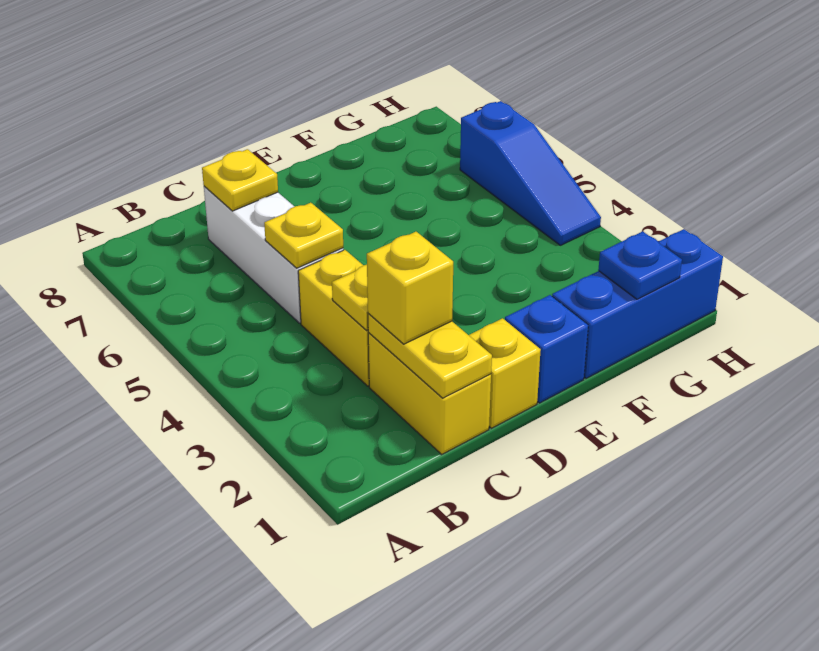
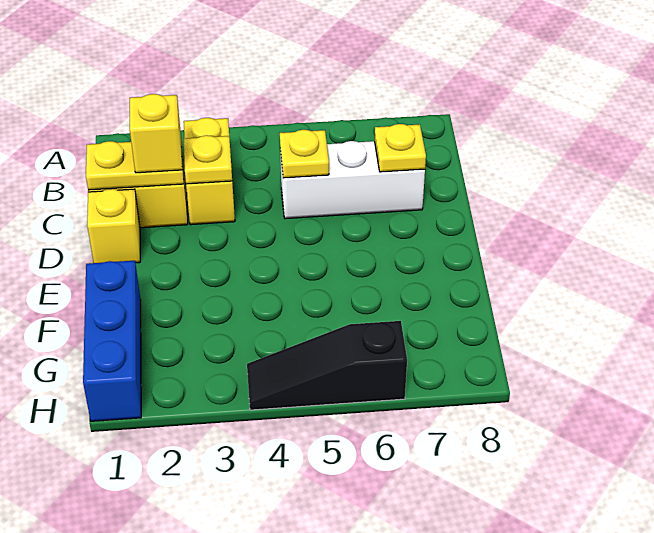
yellow 1x2 brick [298,250,369,386] -> yellow 1x2 brick turned to [184,118,235,225]
blue 1x1 brick [505,295,588,403] -> none
blue 1x1 plate [598,231,682,299] -> none
blue 1x3 slope [460,101,601,245] -> black 1x3 slope [247,321,407,410]

